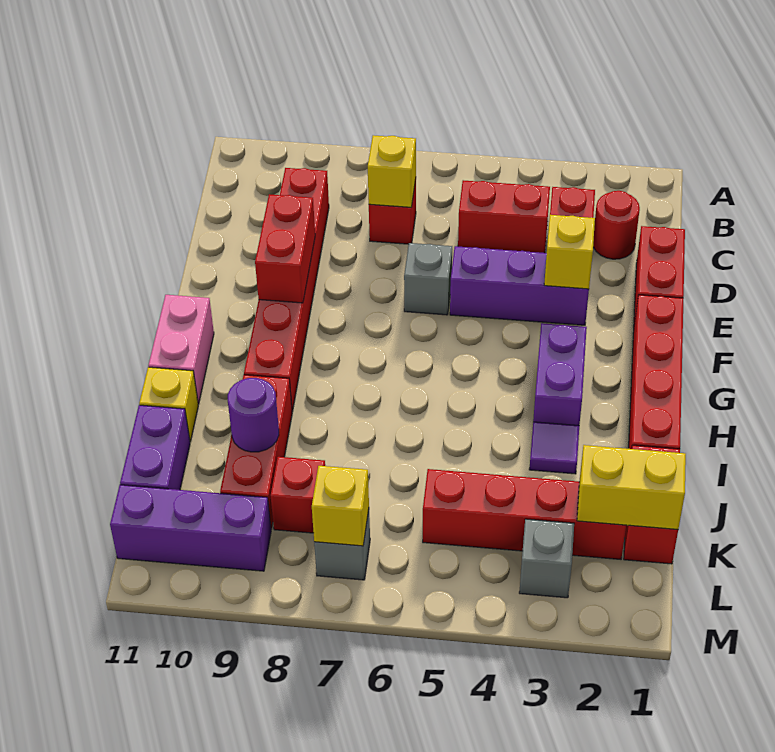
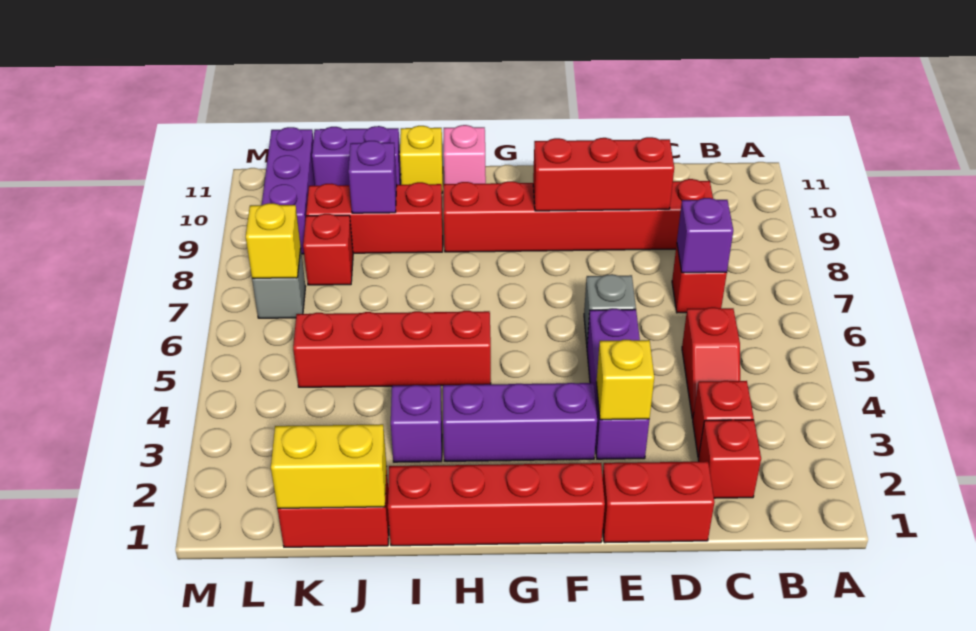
red 1x1 round brick [593,191,640,259] -> red 1x1 brick [698,420,761,498]
red 1x2 brick [458,180,550,253] -> red 1x2 slope [682,307,740,419]
yellow 1x1 brick [368,135,416,207] -> purple 1x1 brick [677,198,733,273]
red 1x2 brick [255,194,315,303] -> red 1x3 brick [533,137,674,211]
purple 1x2 brick [533,323,587,426] -> purple 1x3 brick [443,383,597,461]
pink 1x2 brick [148,295,214,404] -> pink 1x1 brick [444,125,486,184]
purple 1x1 tile [529,422,579,474] -> purple 1x1 brick [391,385,442,462]
purple 1x1 round brick [228,378,279,452] -> purple 1x1 brick [348,141,397,213]
yellow 1x2 brick [577,445,686,529] -> yellow 1x2 brick turned to [271,424,387,509]
red 1x4 brick [423,469,626,559] -> red 1x4 brick turned to [293,311,491,387]
grey 1x1 brick [519,519,574,598] -> none

